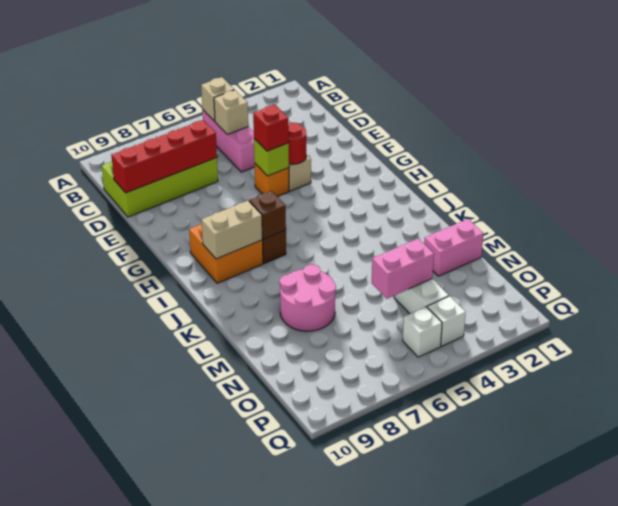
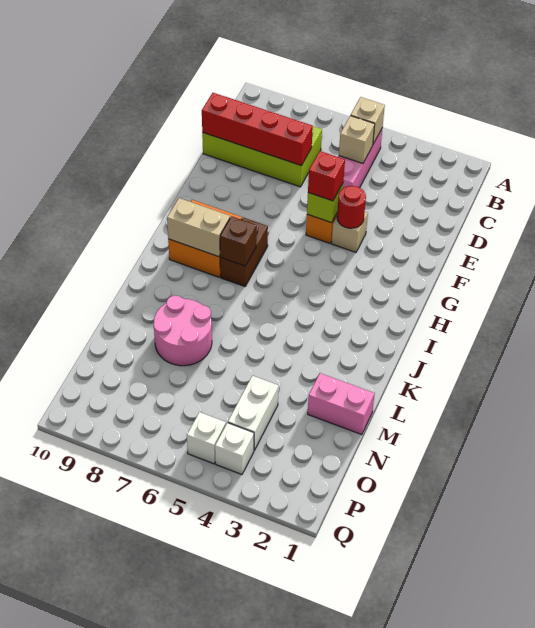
pink 1x2 brick [372,239,434,299] -> none

